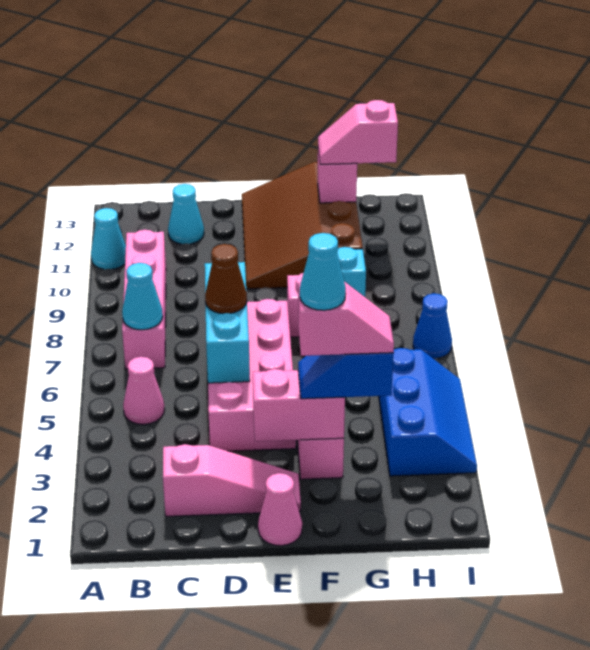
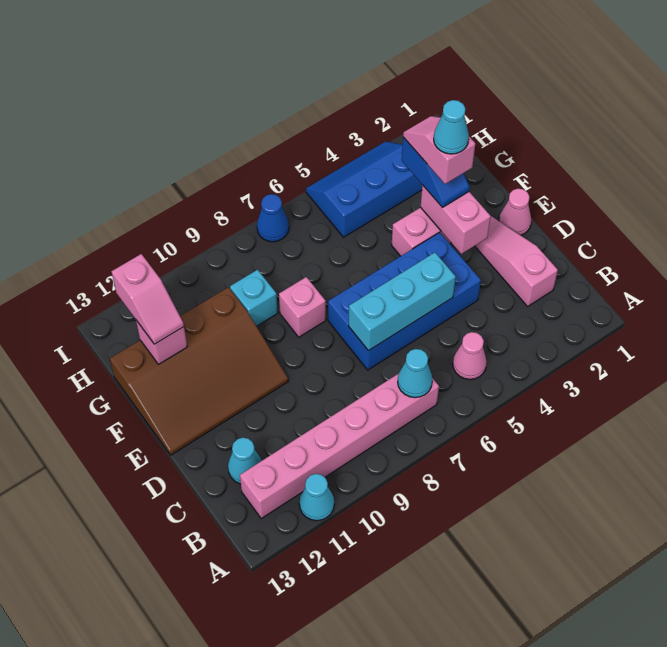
pink 1x4 brick [122,230,166,369] -> pink 1x6 brick [240,374,439,518]
pink 2x4 brick [208,299,296,451] -> blue 2x4 brick [328,232,481,370]
brown 1x1 cone [205,244,247,314] -> none

